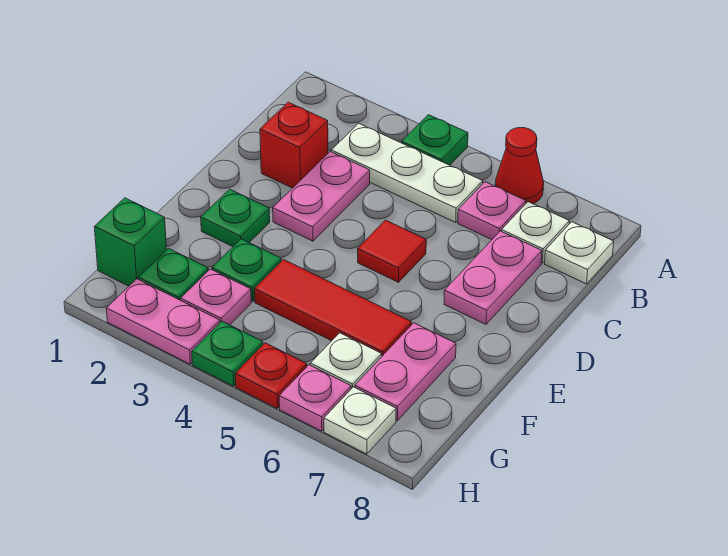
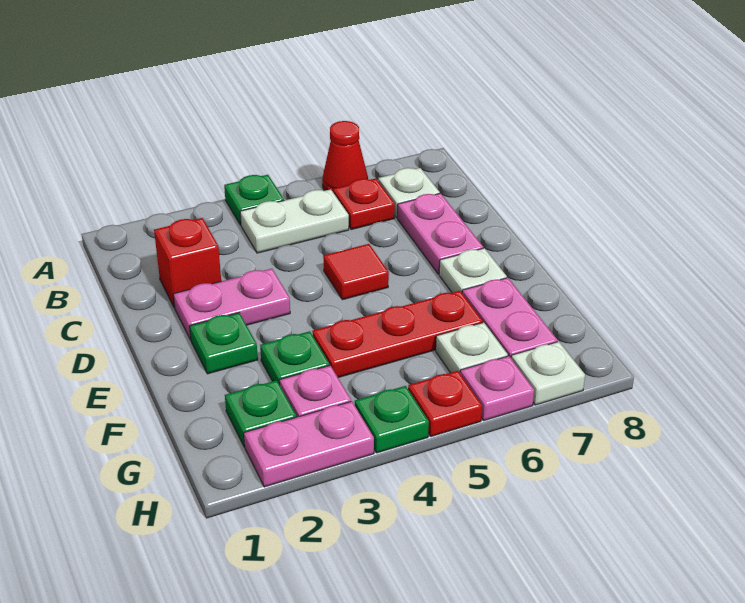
white 1x3 plate [331,123,483,222] -> white 1x2 plate [240,189,349,253]
pink 1x1 plate [458,182,526,239] -> red 1x1 plate [333,179,395,230]
white 1x1 plate [545,222,614,284] -> white 1x1 plate moved to [439,248,507,293]
pink 1x2 plate [273,152,370,241] -> pink 1x2 plate turned to [173,269,290,340]
red 1x3 tile [254,260,412,356] -> red 1x3 plate [312,291,483,378]
green 1x1 brick [94,198,166,286] -> none

